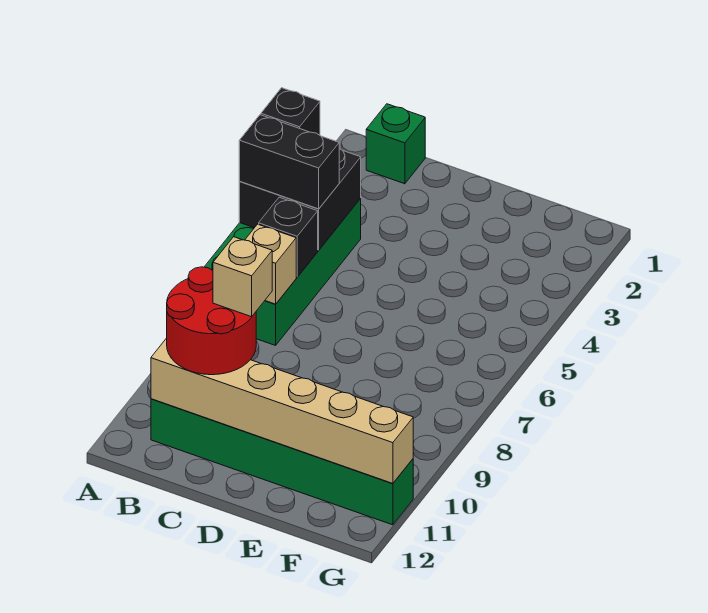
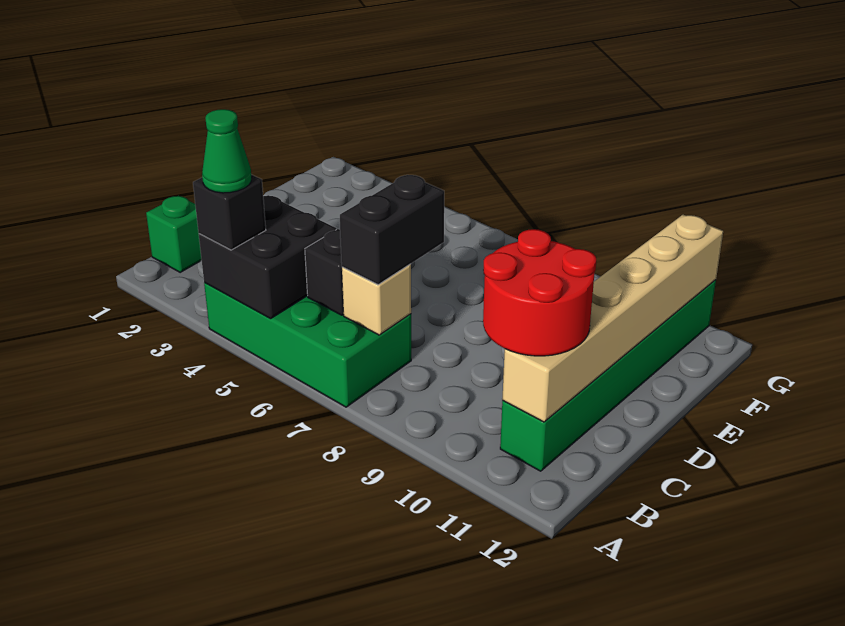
none -> green 1x1 cone [202,109,252,193]
black 1x2 brick [239,115,339,209] -> black 1x2 brick moved to [340,175,444,285]
tan 1x1 brick [213,237,272,317] -> none

